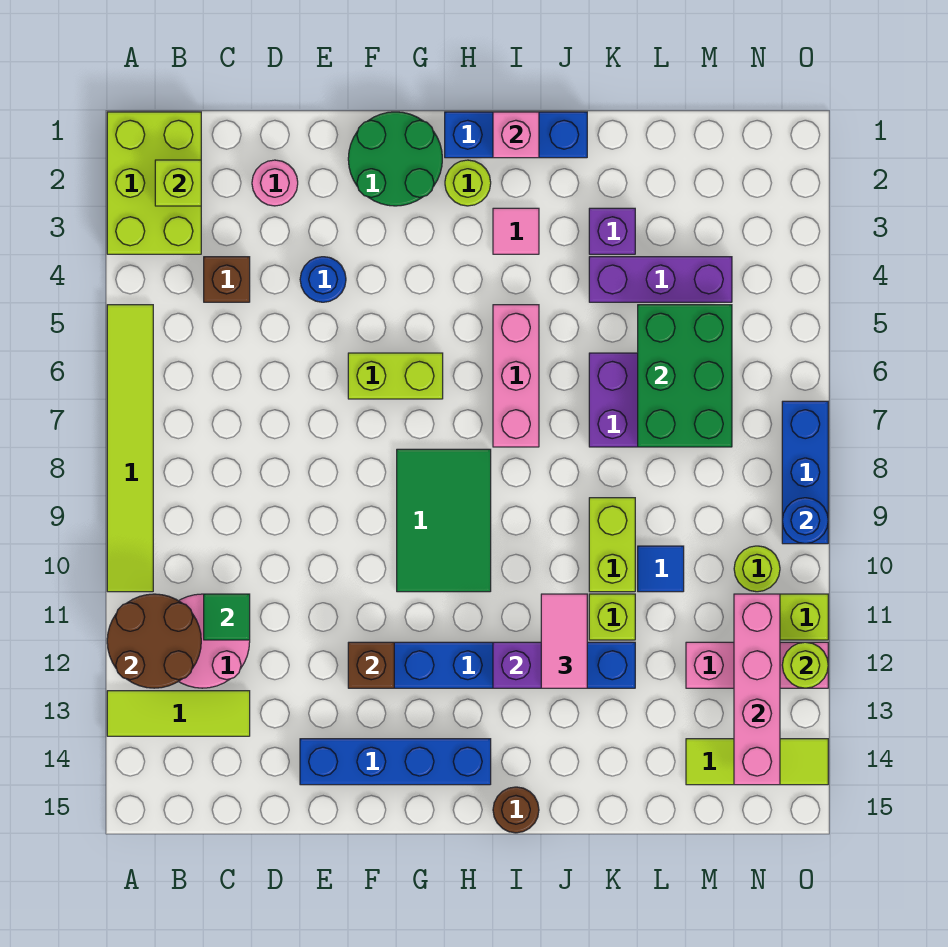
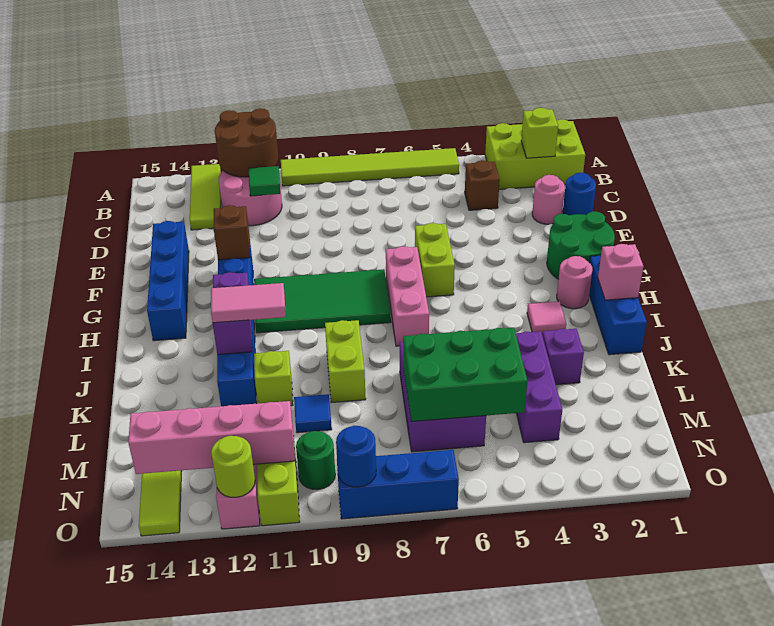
blue 1x1 round brick [300,257,346,302] -> blue 1x1 round brick moved to [563,173,596,215]
green 2x3 tile [397,449,491,592] -> green 2x4 tile [254,269,391,333]
lime 1x1 round brick [445,160,491,206] -> pink 1x1 round brick [557,256,592,309]
pink 1x3 brick [493,305,539,447] -> pink 1x3 brick turned to [386,246,429,346]
brown 1x1 round brick [493,787,539,833] -> none
lime 1x2 brick [589,498,635,592] -> lime 1x2 brick turned to [325,320,366,403]
lime 1x1 round brick [734,546,780,592] -> green 1x1 round brick [296,431,335,490]

